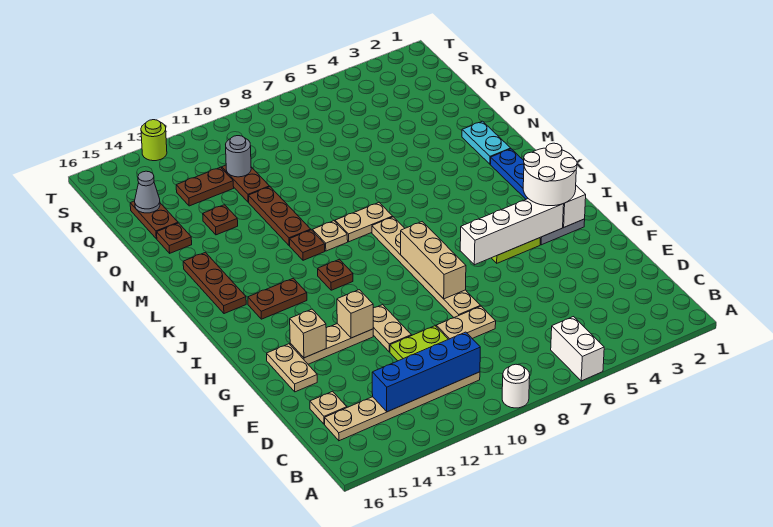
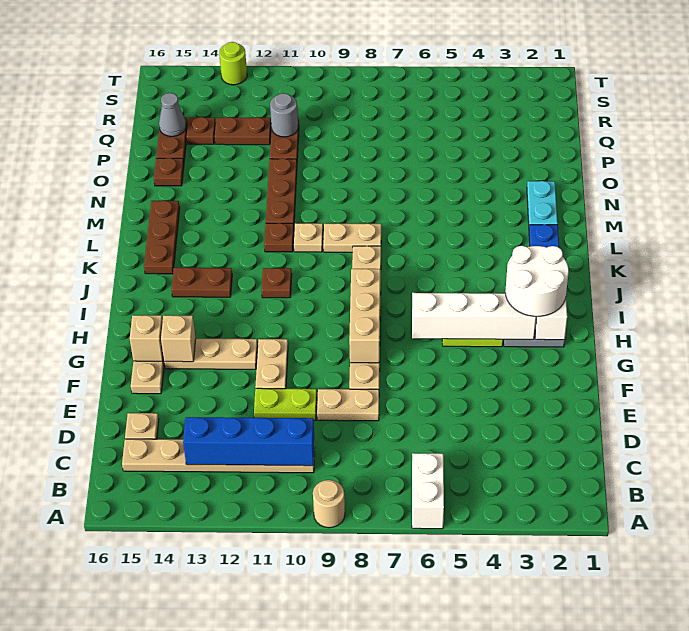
white 1x1 round brick [502,364,530,408] -> tan 1x1 round brick [313,480,345,528]
tan 1x1 brick [337,290,373,338] -> tan 1x1 brick moved to [130,315,163,361]
brown 1x1 plate [203,205,238,235] -> brown 1x1 plate moved to [187,117,216,144]

